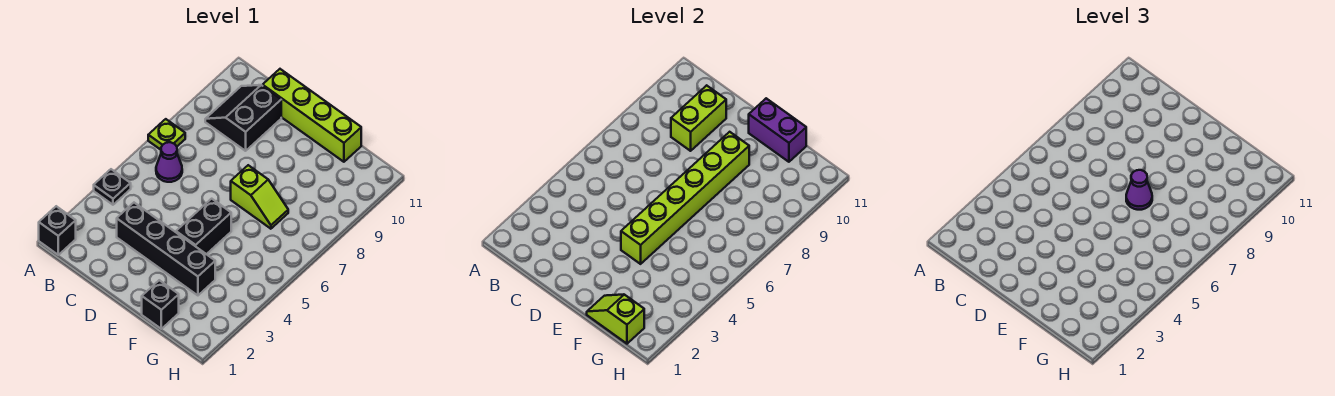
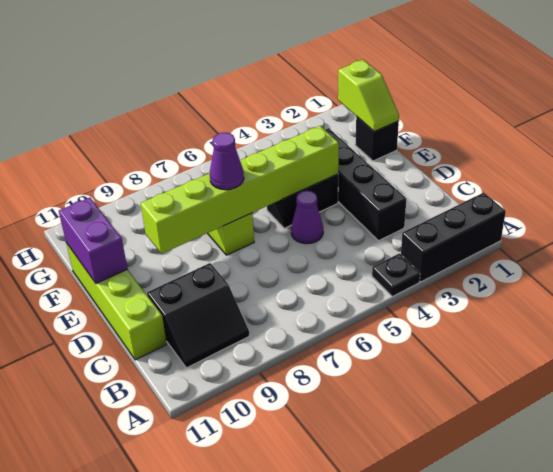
black 1x1 brick [39,206,76,255] -> black 1x3 brick [401,193,506,282]
lime 1x1 plate [148,119,185,150] -> none
purple 1x1 cone [156,142,182,182] -> purple 1x1 cone moved to [291,191,323,244]
lime 1x2 brick [671,85,726,151] -> none

